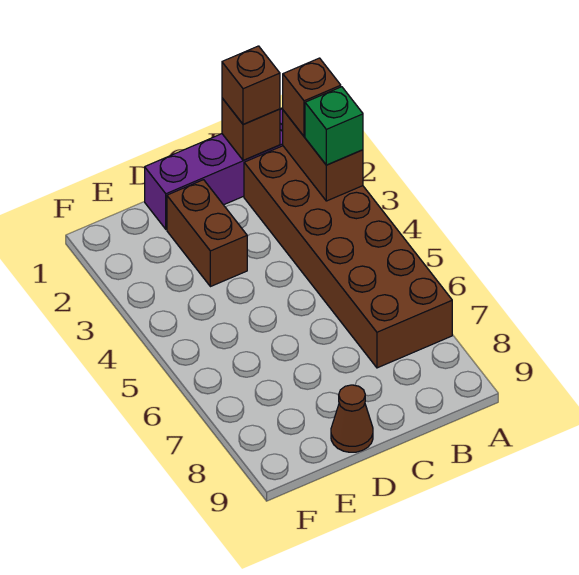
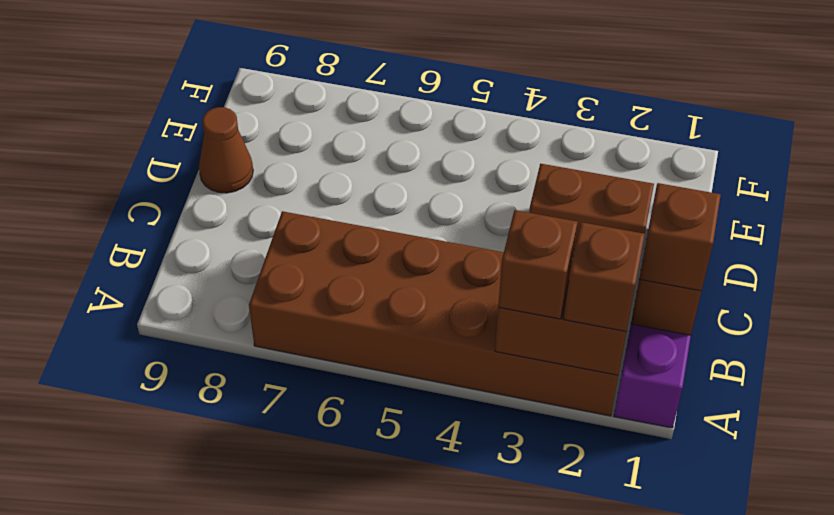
green 1x1 brick [305,87,363,165] -> brown 1x1 brick [498,210,577,319]

